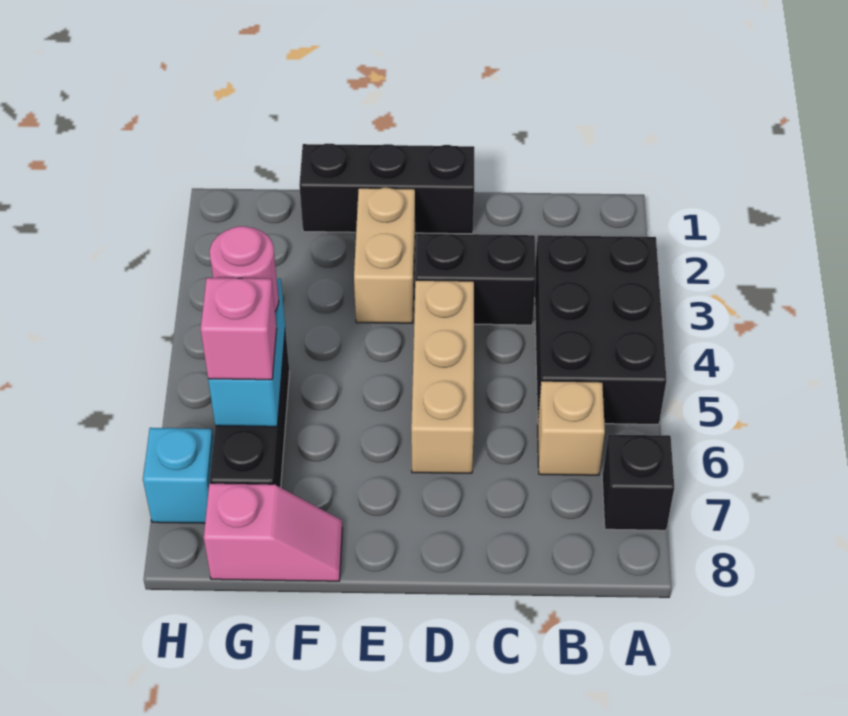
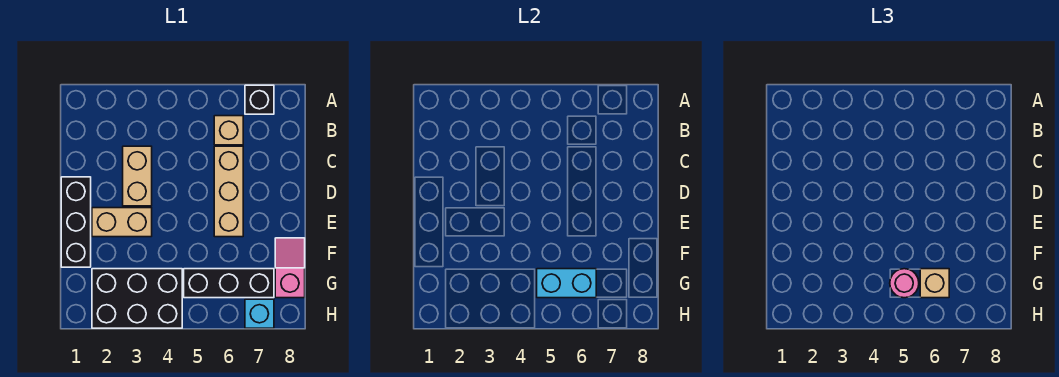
black 2x3 brick [535,235,666,424] -> black 2x3 brick moved to [92,269,182,328]
black 1x2 brick [415,234,536,325] -> tan 1x2 brick [123,146,152,206]
tan 1x3 brick [411,280,474,473] -> tan 1x3 brick turned to [214,146,243,237]
pink 1x1 brick [201,278,277,380] -> tan 1x1 brick [920,269,949,298]

